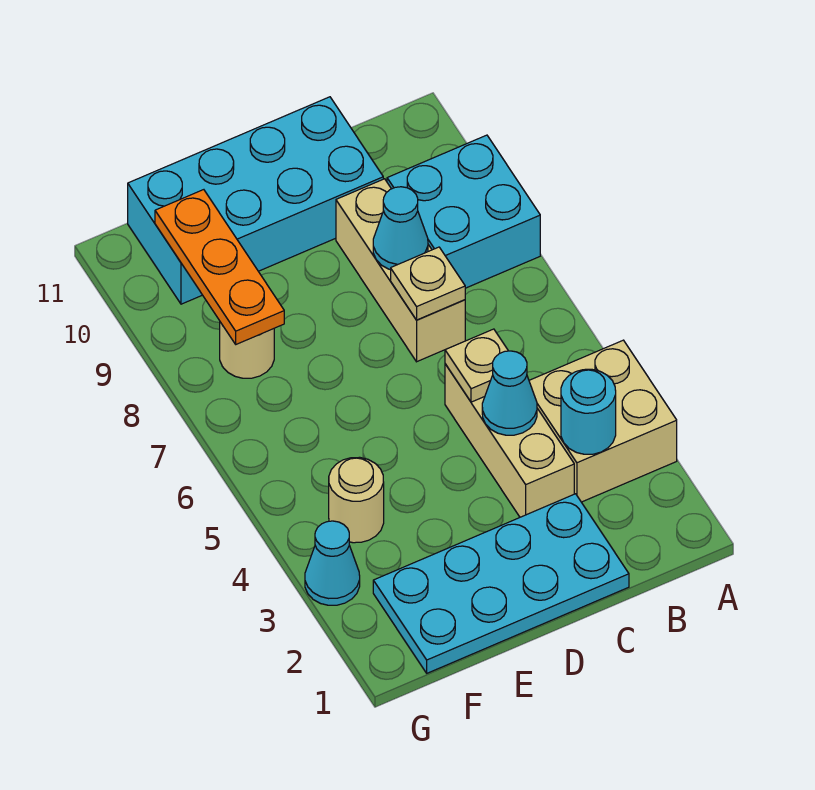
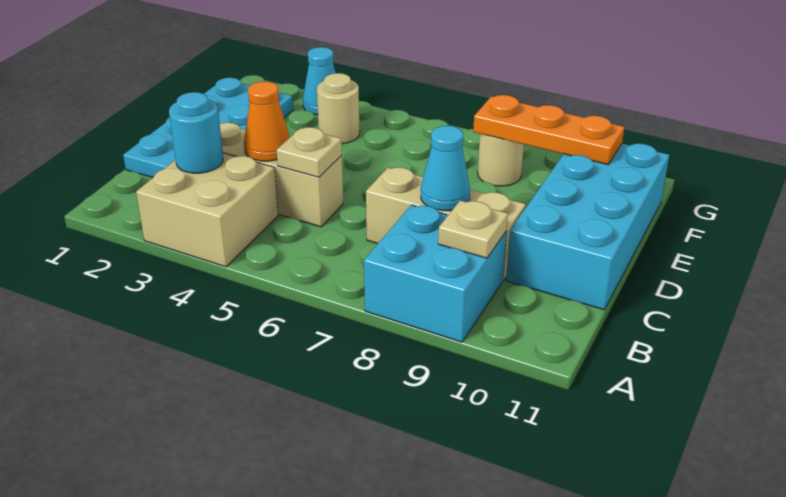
cyan 1x1 cone [482,351,537,435] -> orange 1x1 cone [244,81,290,161]
tan 1x1 plate [391,247,465,320] -> tan 1x1 plate moved to [438,201,508,258]

